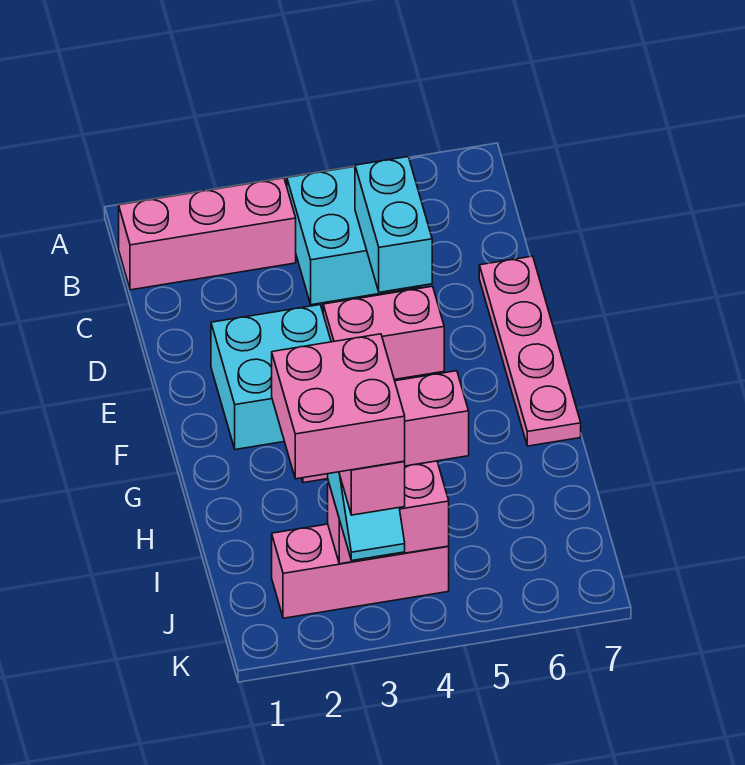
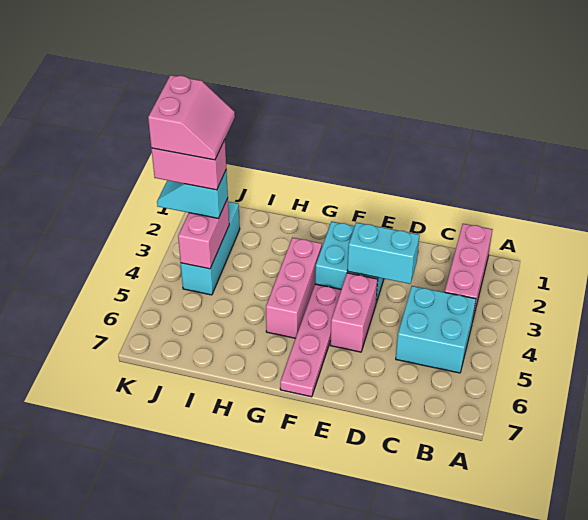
cyan 1x2 brick [355,157,432,292] -> cyan 1x2 brick moved to [347,222,419,284]
pink 1x4 plate [479,256,581,446] -> pink 1x4 plate turned to [280,284,341,397]
pink 1x3 brick [272,524,449,618] -> cyan 1x3 brick [181,201,240,295]
pink 2x2 brick [272,334,405,479] -> pink 2x2 slope [148,75,235,160]

